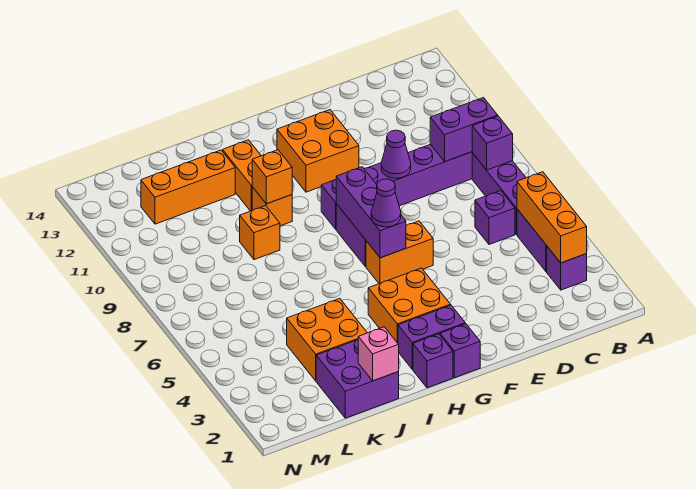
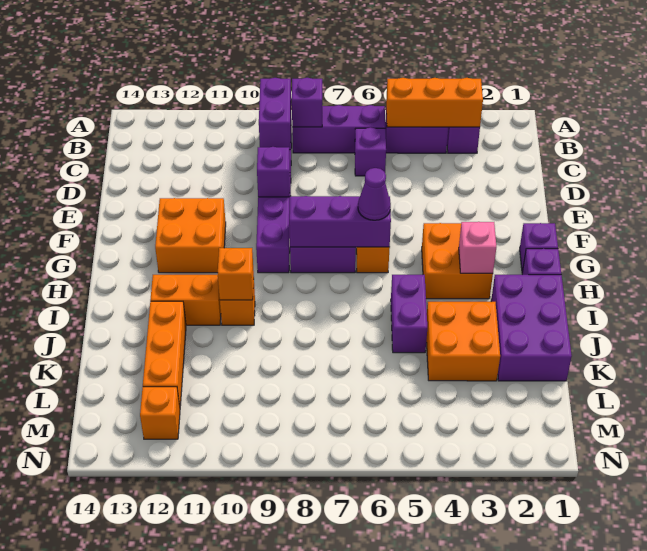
purple 1x1 cone [381,130,411,178] -> purple 1x1 brick [257,147,290,197]
purple 1x2 brick [398,305,465,369] -> purple 1x2 brick moved to [391,275,427,353]
purple 2x2 brick [316,340,399,418] -> purple 2x3 brick [491,275,572,381]
pink 1x1 brick [358,327,399,381] -> pink 1x1 brick moved to [459,222,496,273]
orange 1x1 brick [240,206,280,260] -> orange 1x1 brick moved to [140,387,180,439]

